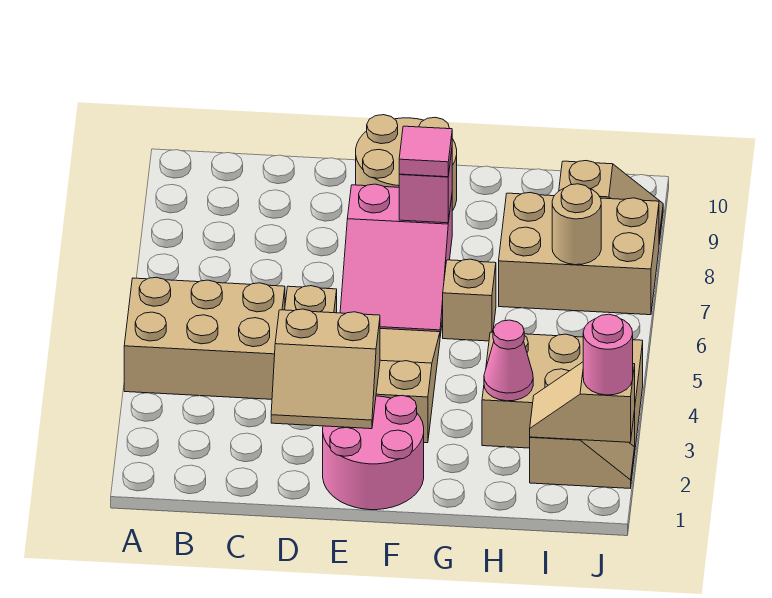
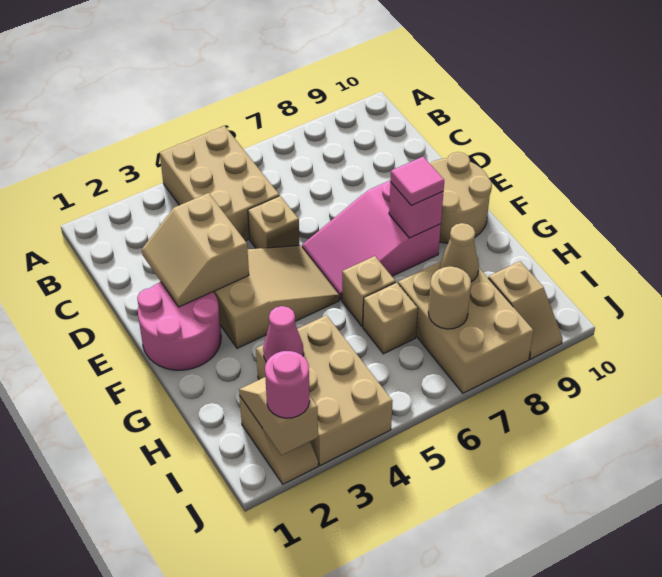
none -> tan 1x1 brick [363,282,418,354]
none -> tan 1x1 cone [440,223,479,282]

